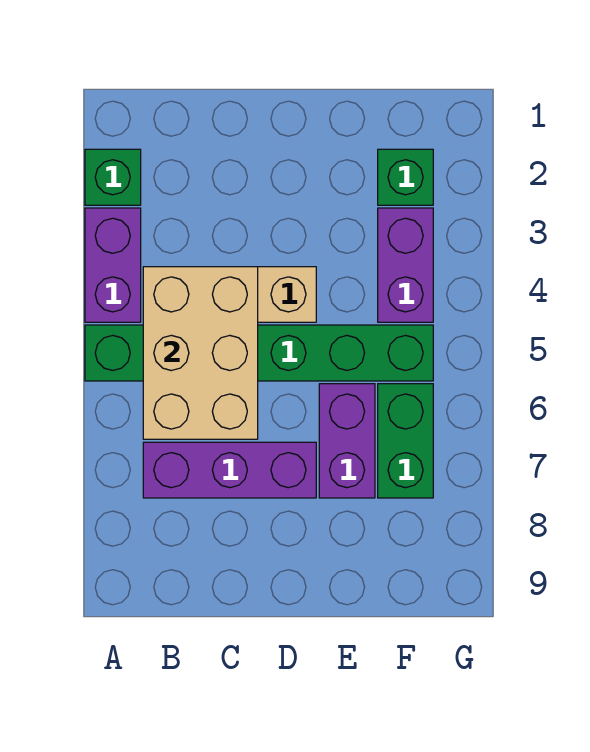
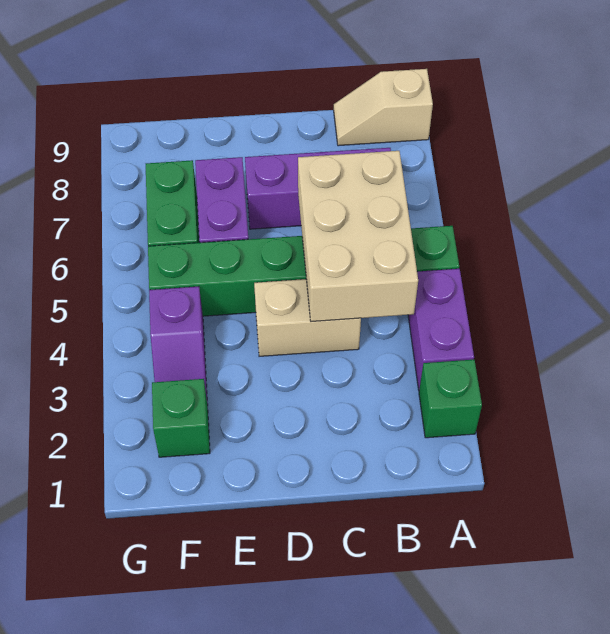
none -> tan 1x2 slope [334,69,433,146]
purple 1x2 brick [378,208,433,322] -> purple 1x2 slope [149,287,208,405]

